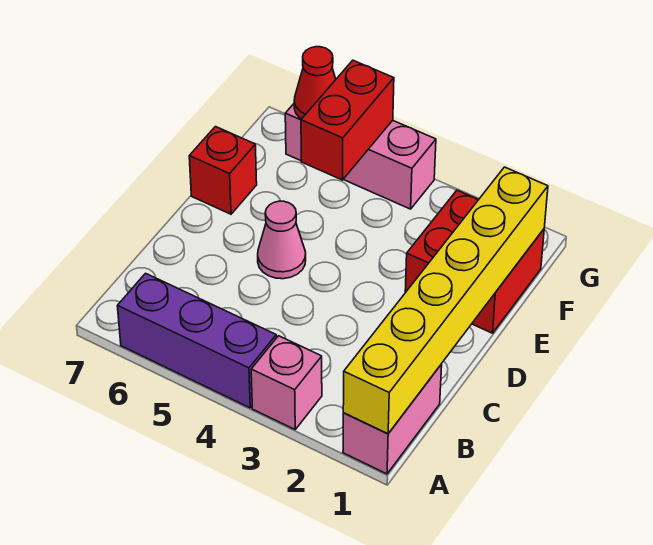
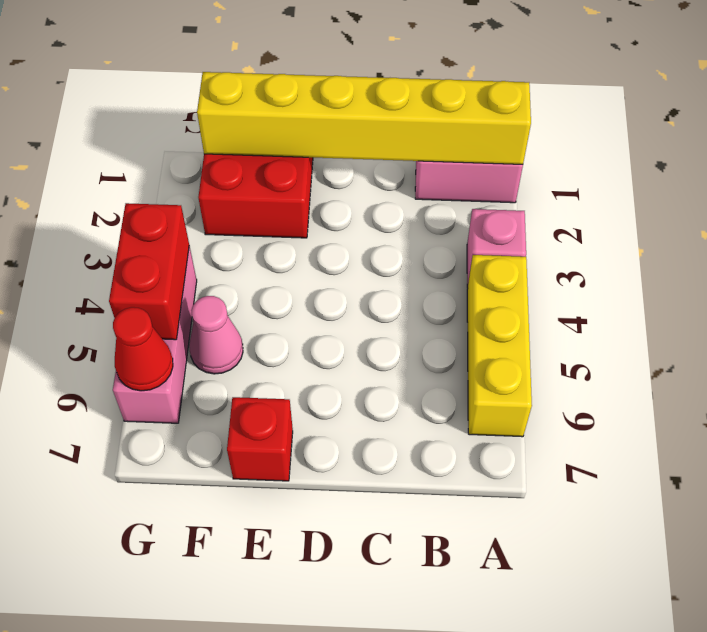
purple 1x3 brick [118,273,276,408] -> yellow 1x3 brick [467,255,532,437]
pink 1x1 cone [258,201,306,279] -> pink 1x1 cone moved to [189,296,243,374]
red 1x2 brick [301,60,394,180] -> red 1x2 brick turned to [109,203,189,340]

